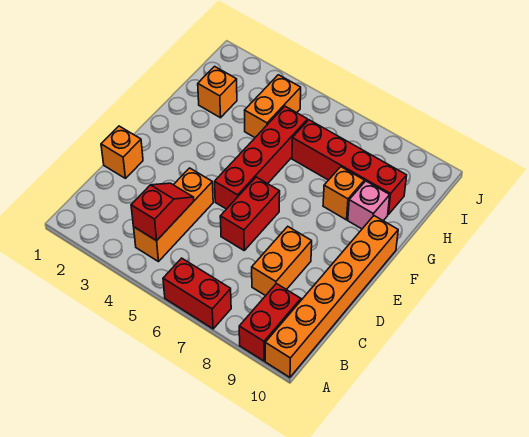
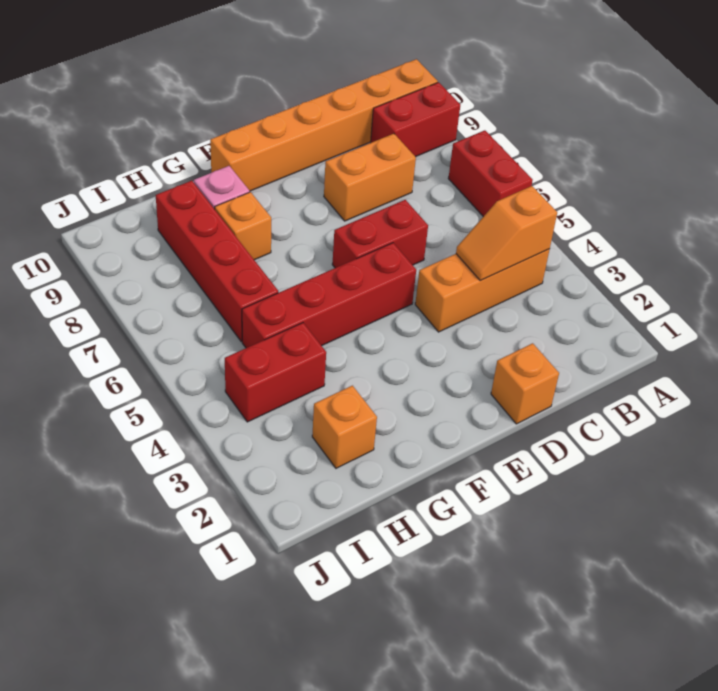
red 1x2 slope [131,183,194,241] -> orange 1x2 slope [456,186,557,281]
orange 1x2 brick [245,75,301,137] -> red 1x2 brick [225,323,326,422]

